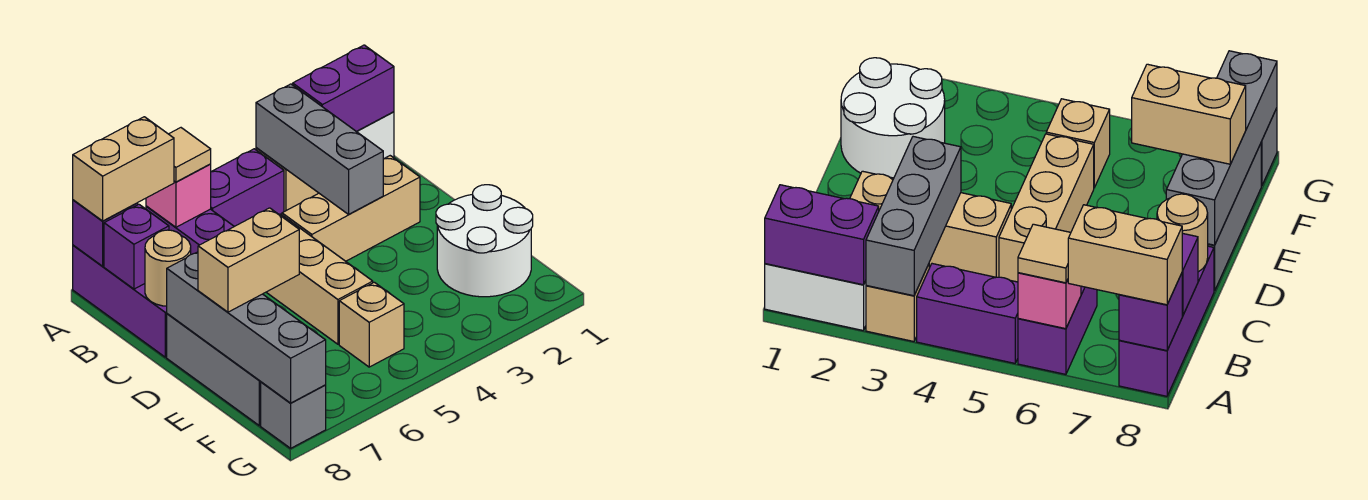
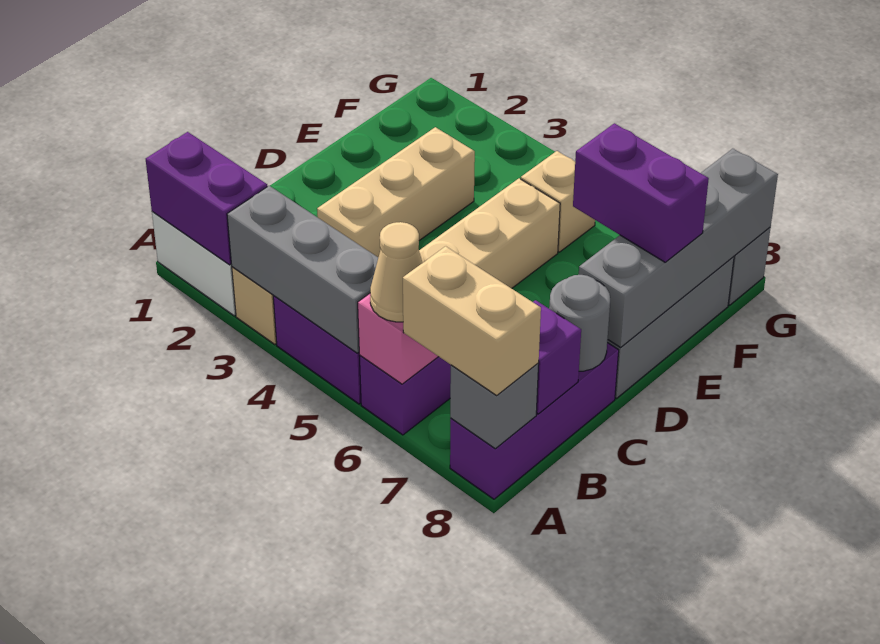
grey 1x3 brick [256,84,383,214] -> grey 1x3 brick turned to [227,186,378,353]
tan 1x1 tile [169,128,211,182] -> tan 1x1 cone [370,222,423,322]
purple 1x1 brick [73,200,138,266] -> grey 1x1 brick [450,364,539,449]
tan 1x3 brick [282,156,420,261] -> tan 1x3 brick turned to [317,127,475,257]
tan 1x1 round brick [145,230,191,306] -> grey 1x1 round brick [549,275,610,371]
white 2x2 round brick [436,185,533,297] -> none
tan 1x2 brick [198,208,299,312] -> purple 1x2 brick [573,123,709,262]

